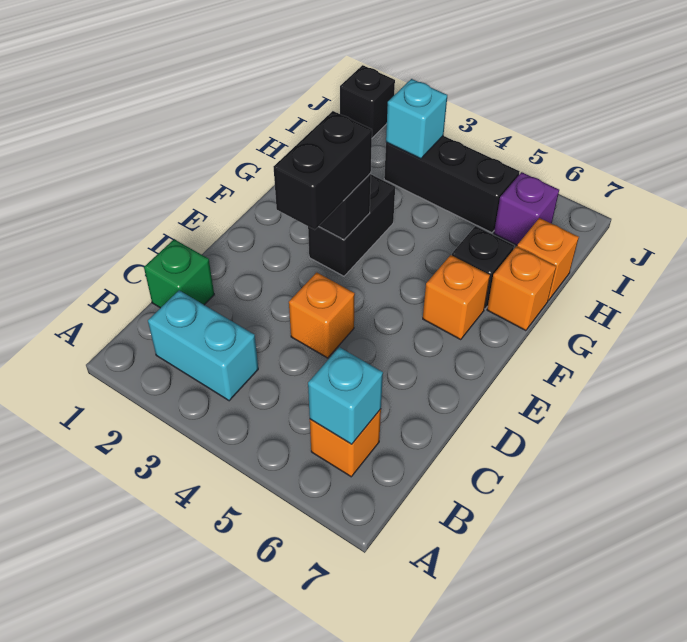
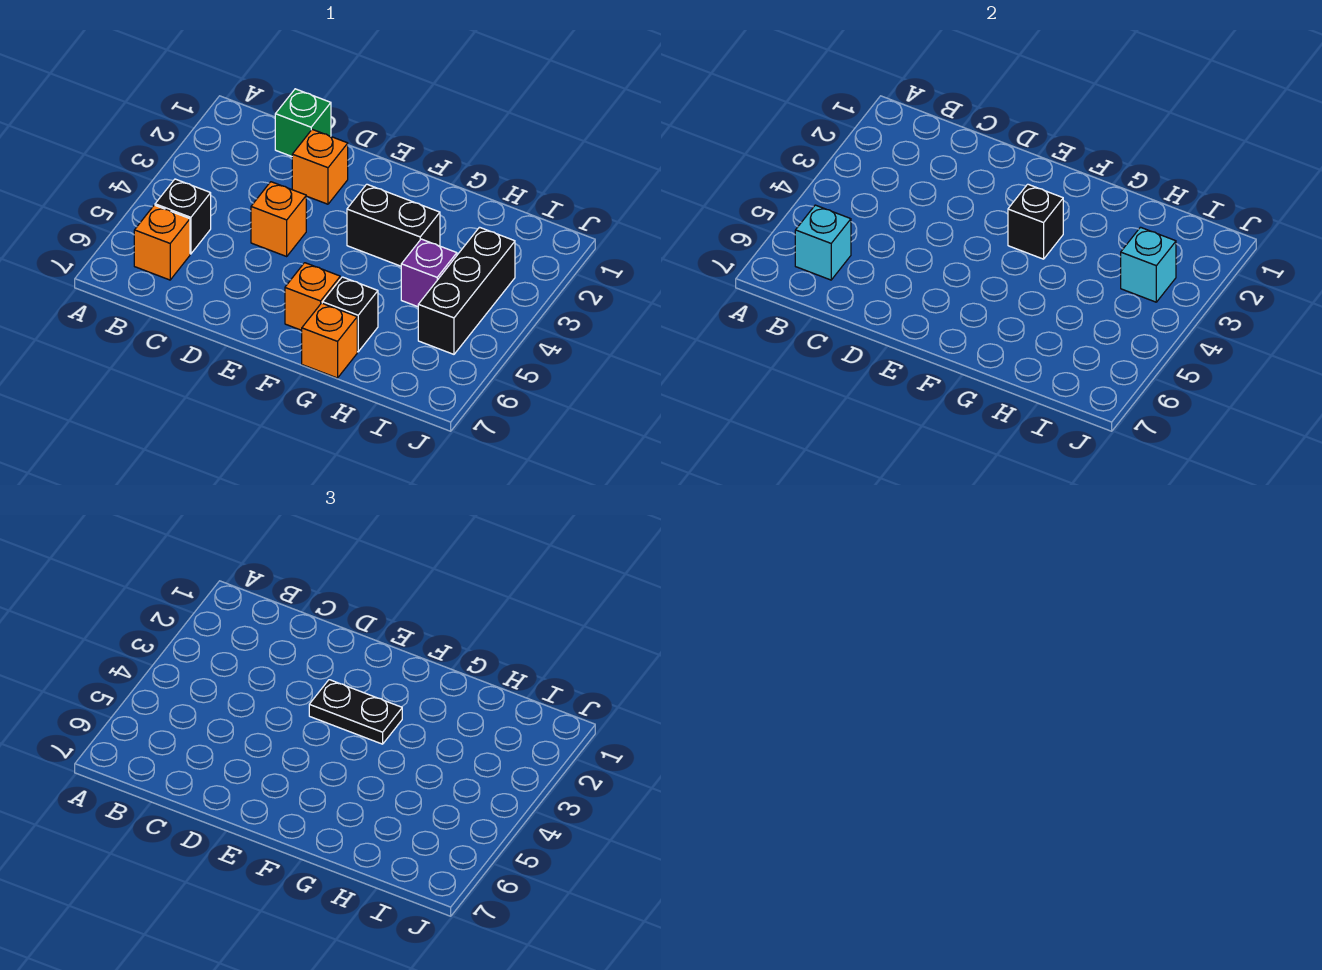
cyan 1x2 brick [148,290,258,401] -> none
black 1x2 brick [274,111,372,230] -> black 1x2 plate [309,680,402,744]
orange 1x1 brick [517,218,579,300] -> orange 1x1 brick moved to [292,129,348,204]
purple 1x1 brick [494,172,559,245] -> purple 1x1 brick moved to [401,239,457,307]
black 1x1 brick [340,65,395,138] -> black 1x1 brick moved to [155,179,211,254]

